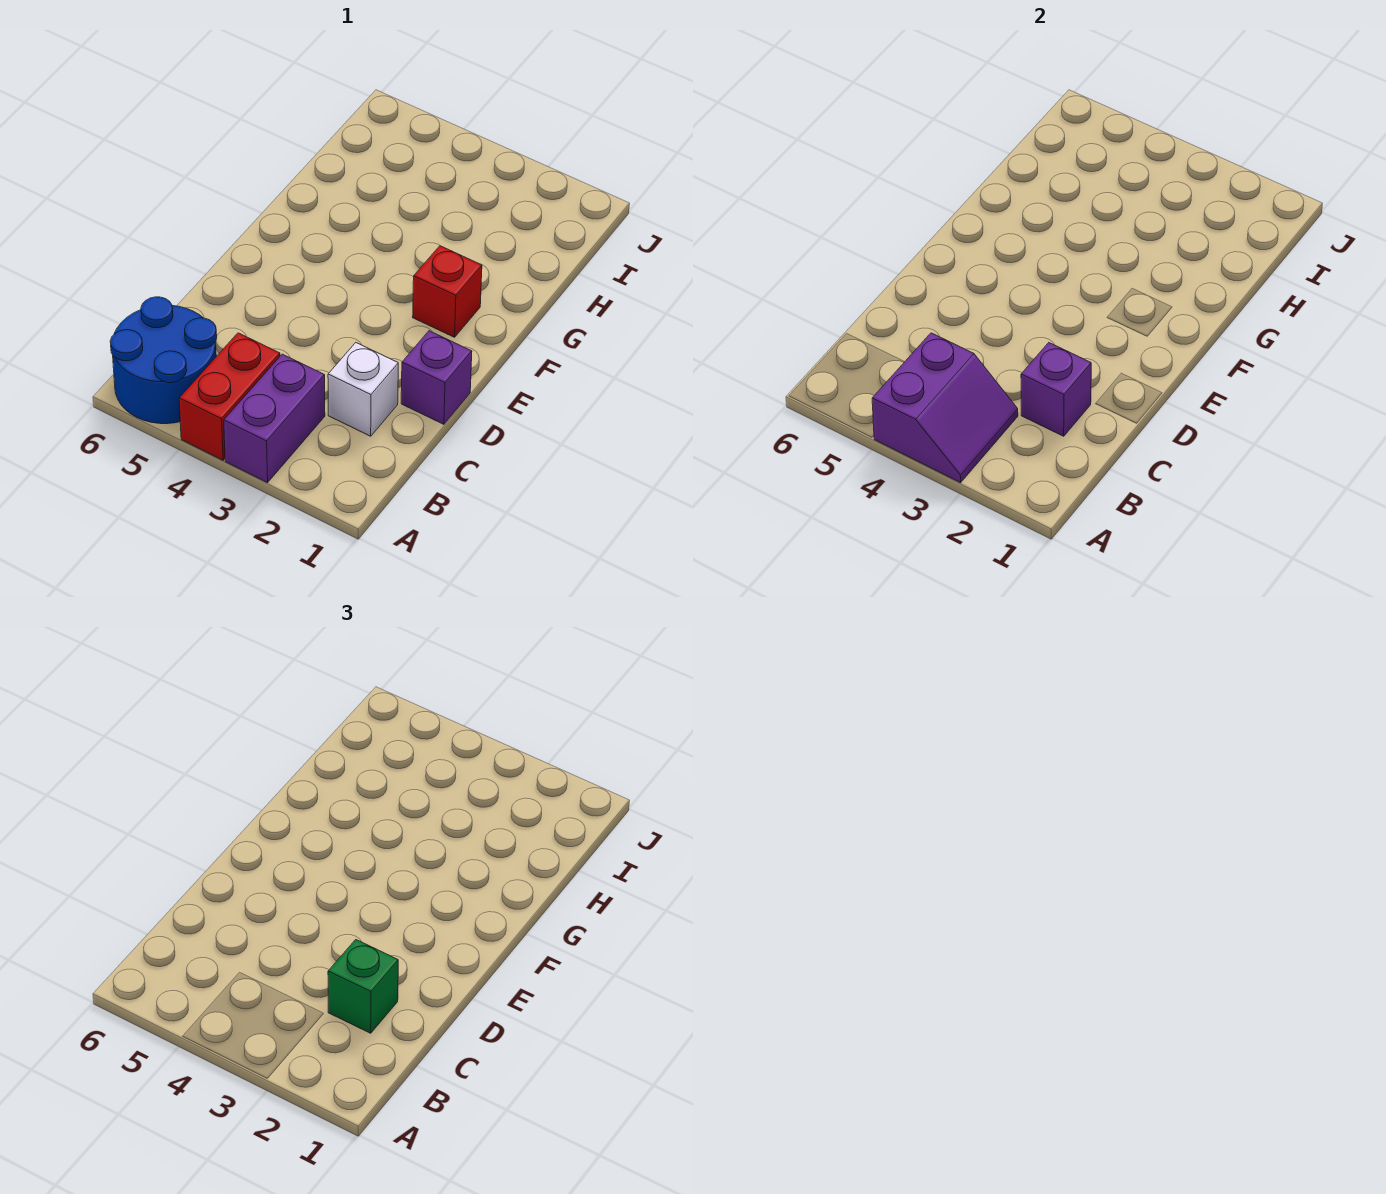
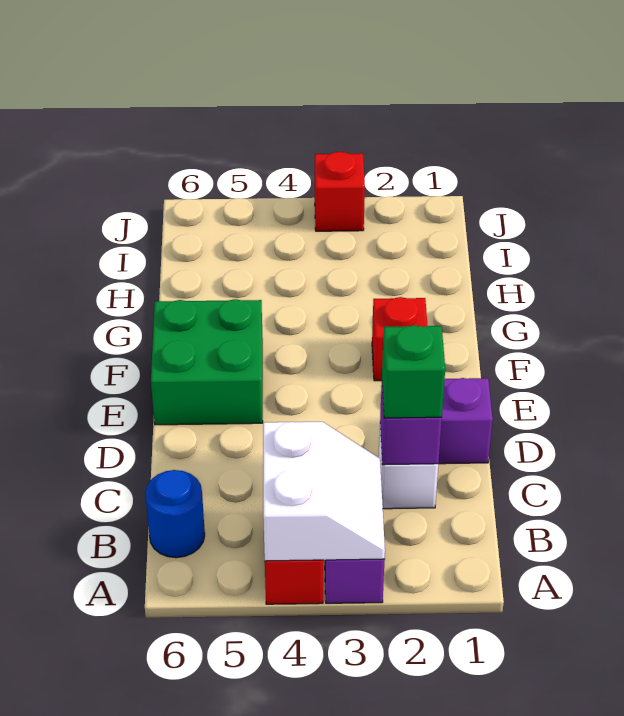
purple 2x2 slope [872,333,1018,483] -> white 2x2 slope [263,422,385,561]
blue 2x2 round brick [110,297,217,424] -> blue 1x1 round brick [145,470,205,558]
none -> green 2x2 brick [151,299,263,425]
none -> red 1x1 brick [315,152,365,231]

